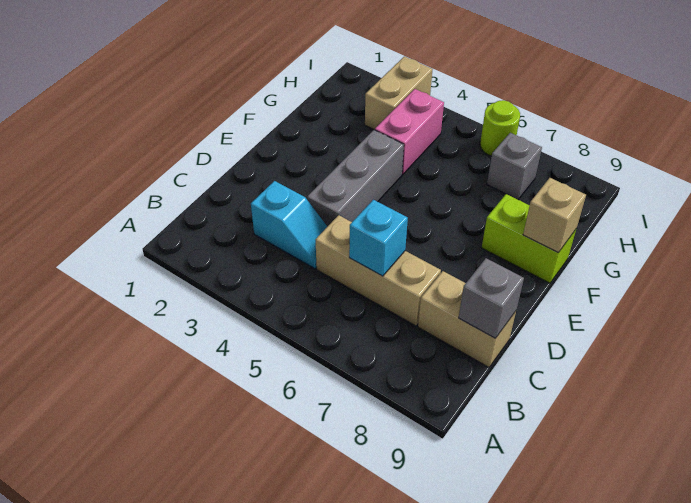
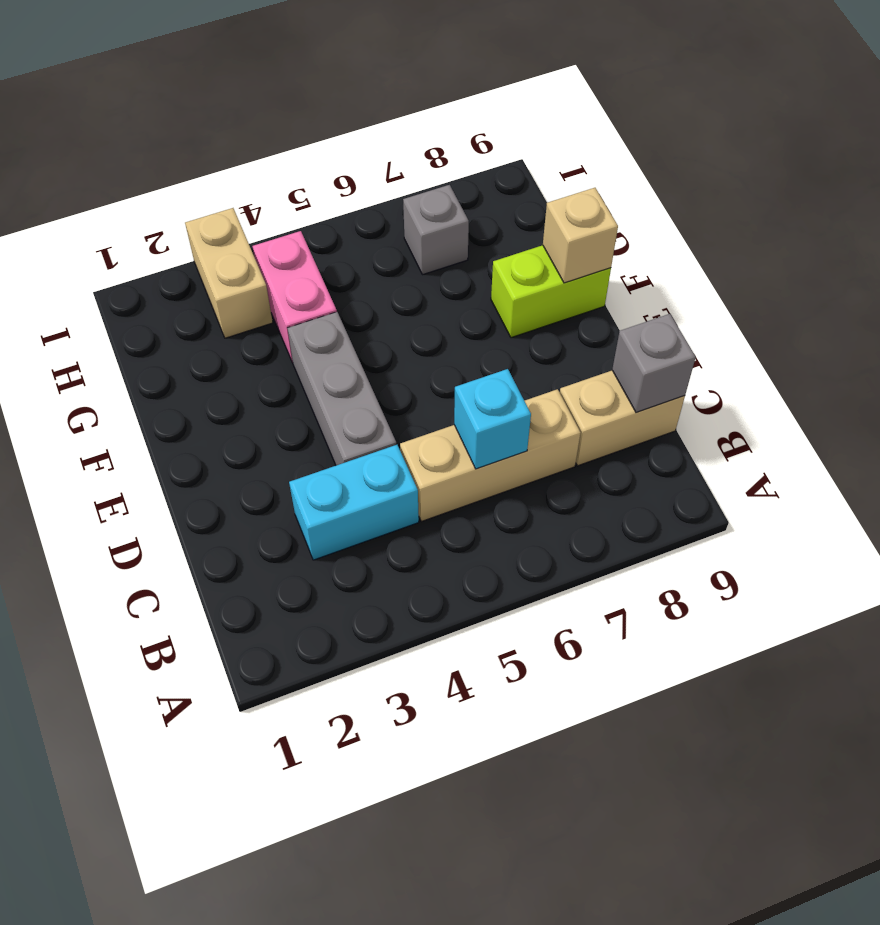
cyan 1x2 slope [251,181,327,269] -> cyan 1x2 brick [289,445,419,560]
lime 1x1 round brick [480,100,520,156] -> none

